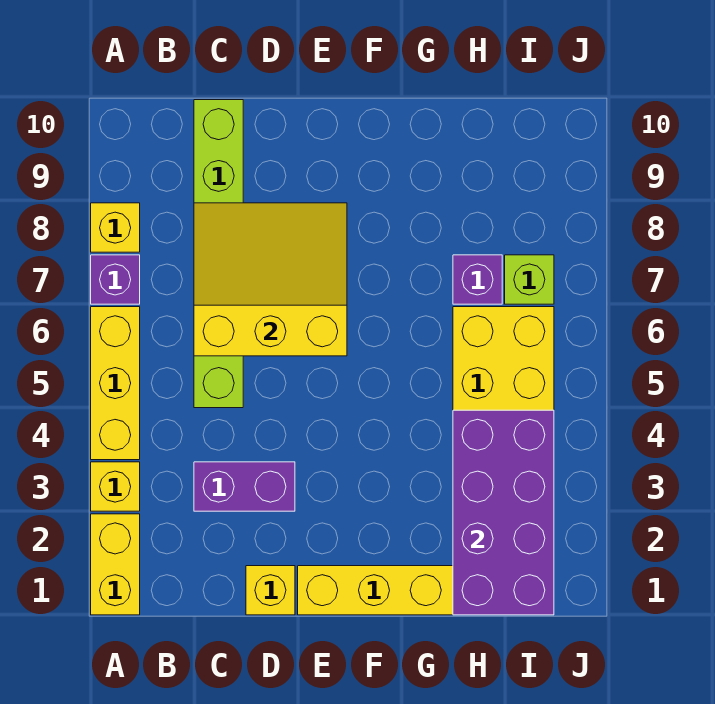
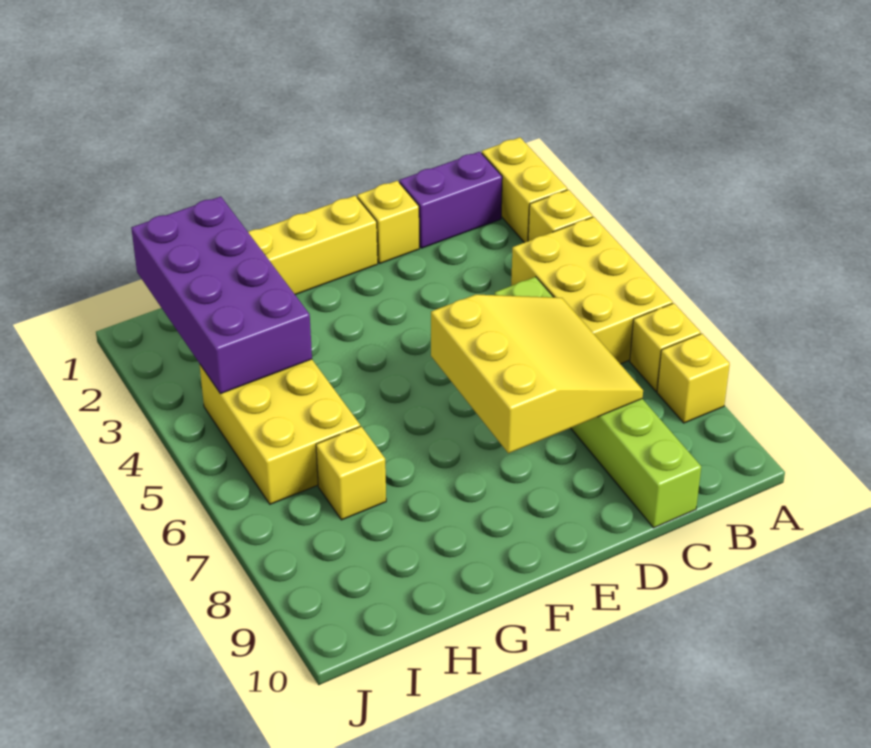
yellow 1x3 brick [91,307,140,460] -> yellow 2x3 brick [511,217,673,364]
purple 1x1 brick [91,255,140,304] -> yellow 1x1 brick [630,303,701,391]
purple 1x2 brick [194,462,295,511] -> purple 1x2 brick moved to [399,152,502,248]
yellow 3x3 slope [194,203,347,356] -> yellow 3x3 slope turned to [431,295,643,453]
purple 1x1 brick [453,255,502,304] -> yellow 1x1 brick [316,426,386,520]
lime 1x1 brick [505,255,554,304] -> none

